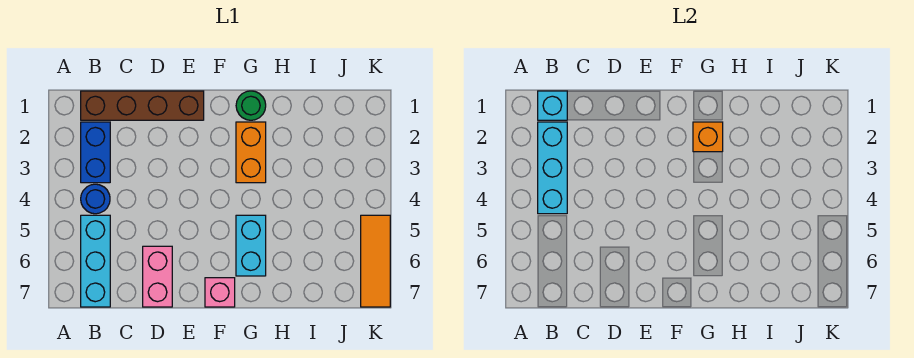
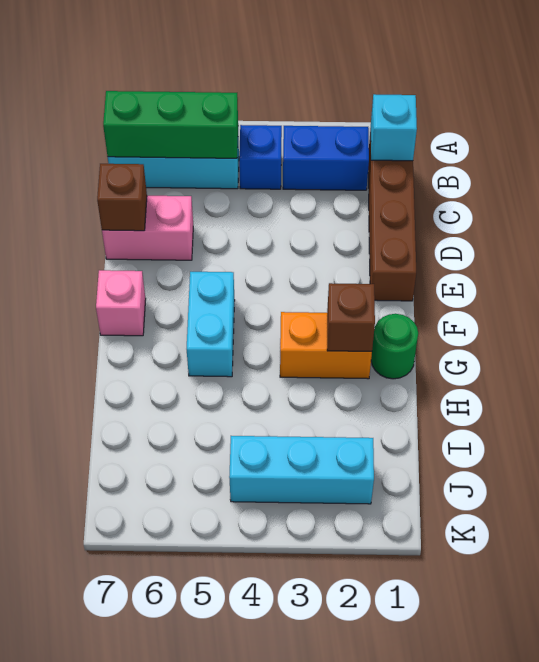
cyan 1x3 brick [538,122,567,214] -> cyan 1x3 brick moved to [229,436,374,504]
blue 1x1 round brick [81,184,110,214] -> blue 1x1 brick [239,125,282,189]
none -> green 1x3 brick [103,91,238,158]
none -> brown 1x1 brick [97,164,147,231]
orange 1x1 brick [693,122,723,152] -> brown 1x1 brick [327,283,375,352]
cyan 1x2 brick [236,215,266,276] -> cyan 1x2 brick turned to [187,272,235,377]
orange 1x3 tile [361,215,390,307] -> none

